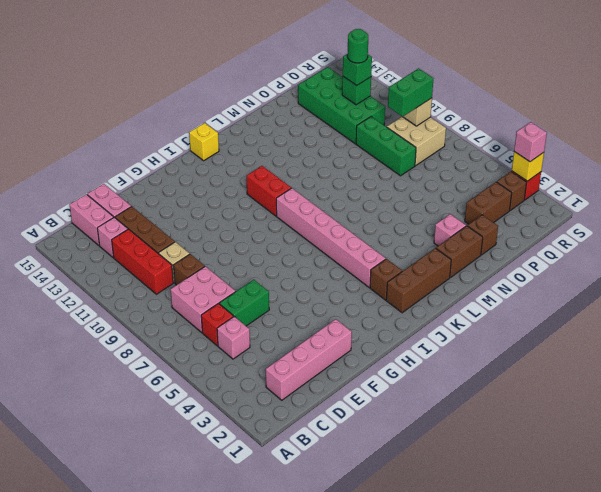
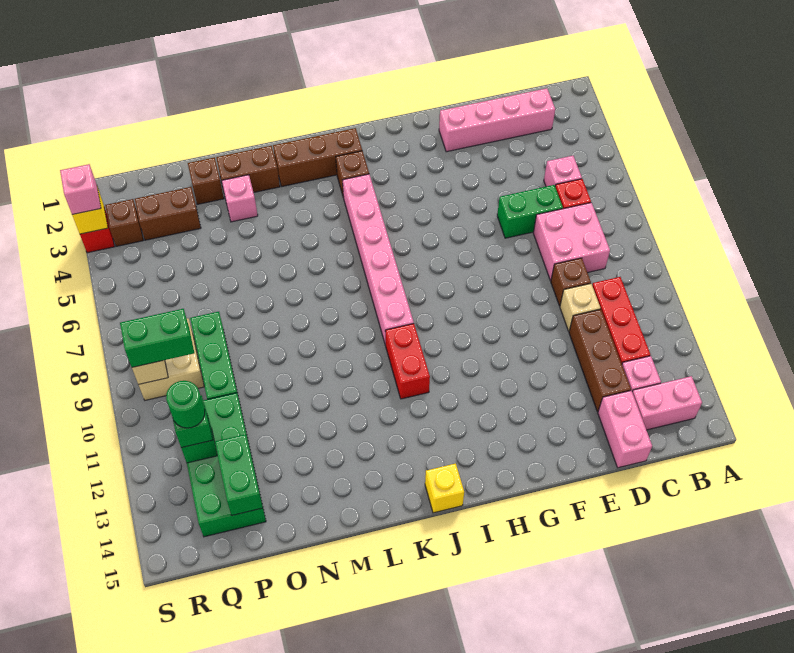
pink 1x2 brick [70,194,114,245] -> pink 1x2 brick turned to [632,376,702,430]
none -> green 1x2 brick [215,434,263,515]

